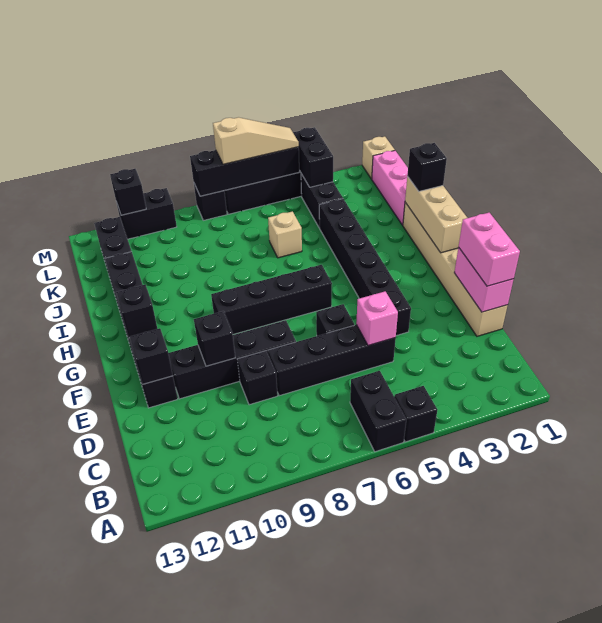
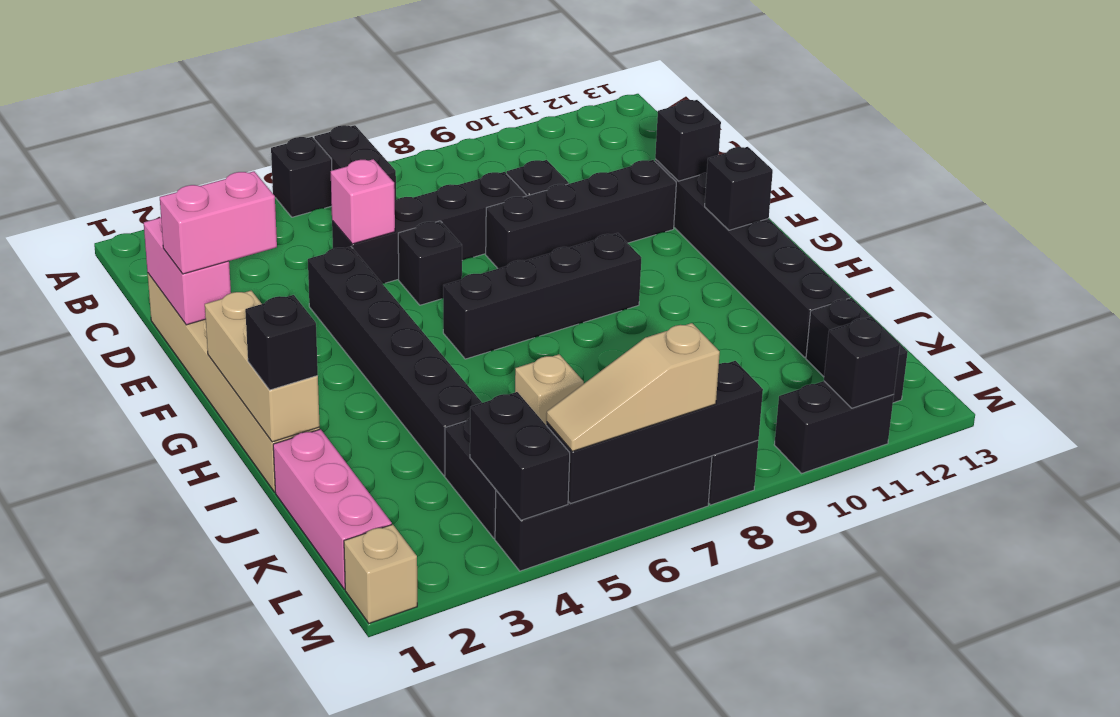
pink 1x2 brick [459,213,520,286] -> pink 1x2 brick turned to [160,171,277,274]
black 1x1 brick [194,311,235,366] -> none

